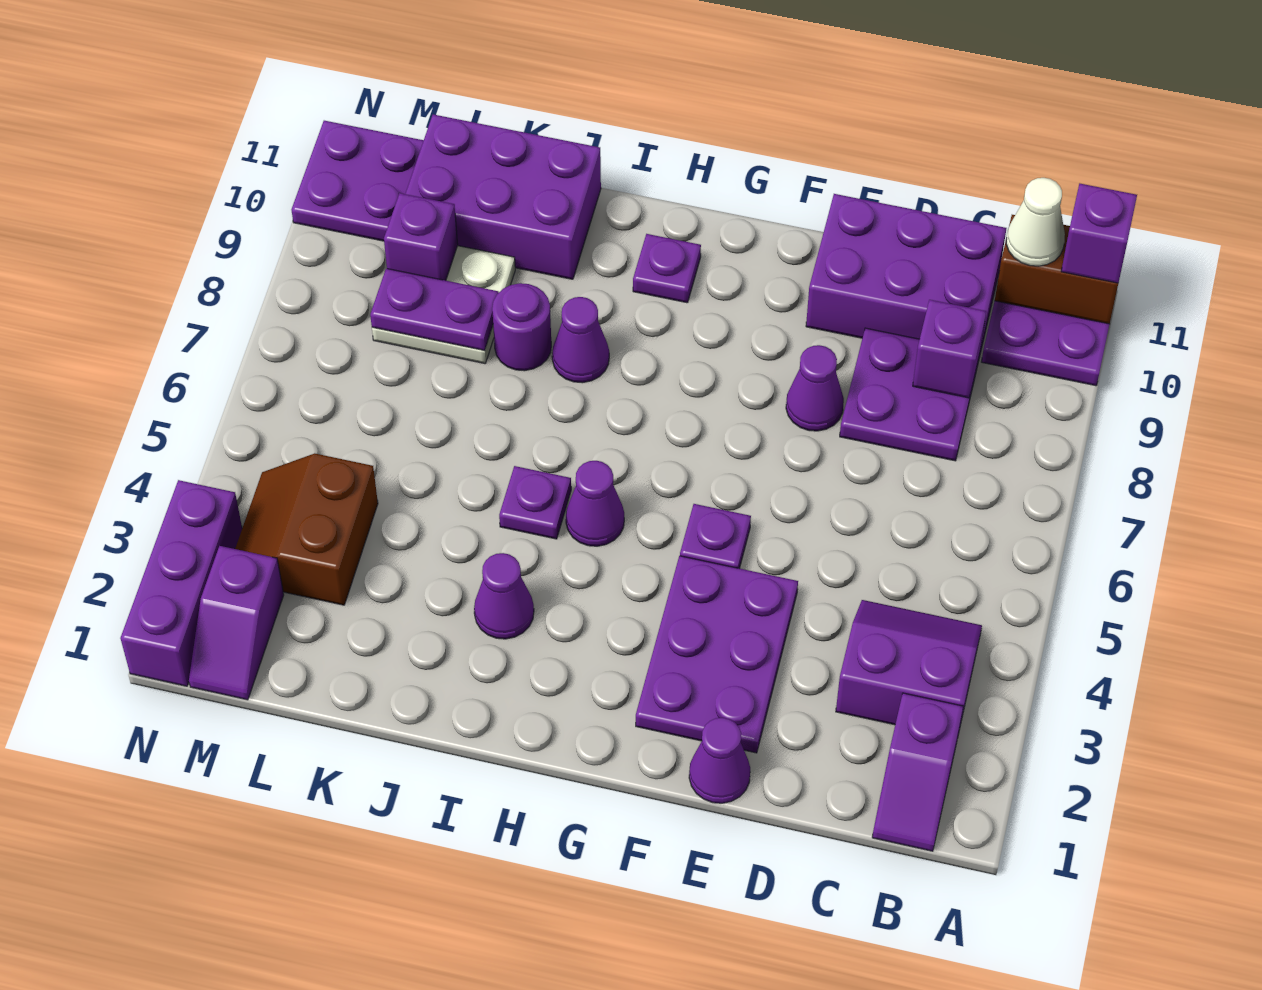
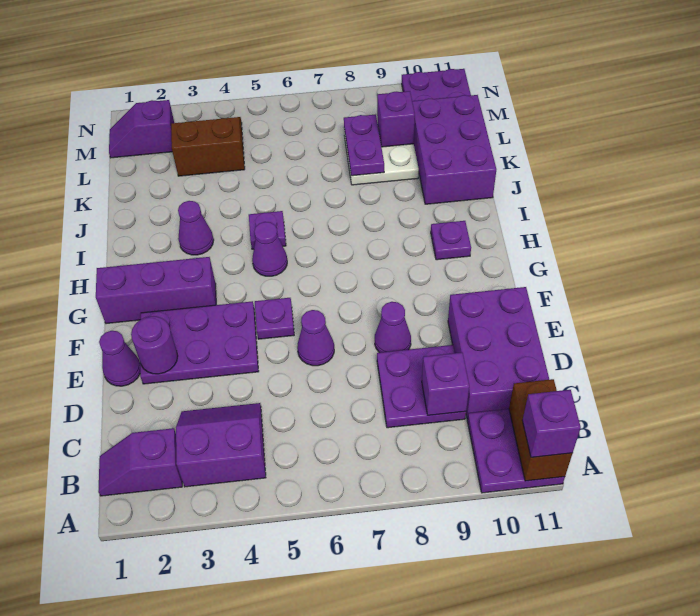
purple 2x2 slope [836,600,982,730] -> purple 2x2 slope turned to [176,403,266,487]
white 1x1 cone [1006,178,1065,266] -> none
purple 1x1 cone [552,297,609,383] -> purple 1x1 cone moved to [297,310,334,366]
purple 1x1 round brick [492,283,551,371] -> purple 1x1 round brick moved to [131,316,178,374]
purple 1x3 brick [120,480,242,686] -> purple 1x3 brick moved to [96,257,216,324]

